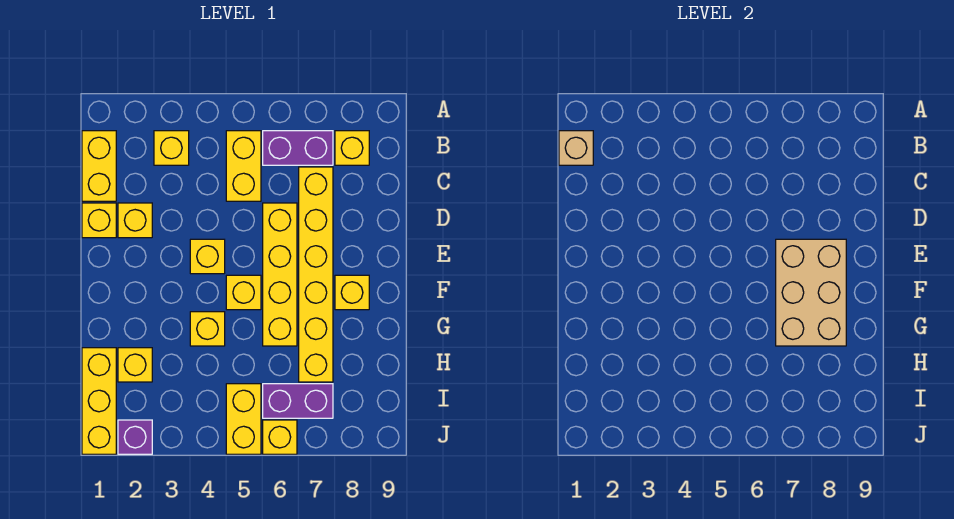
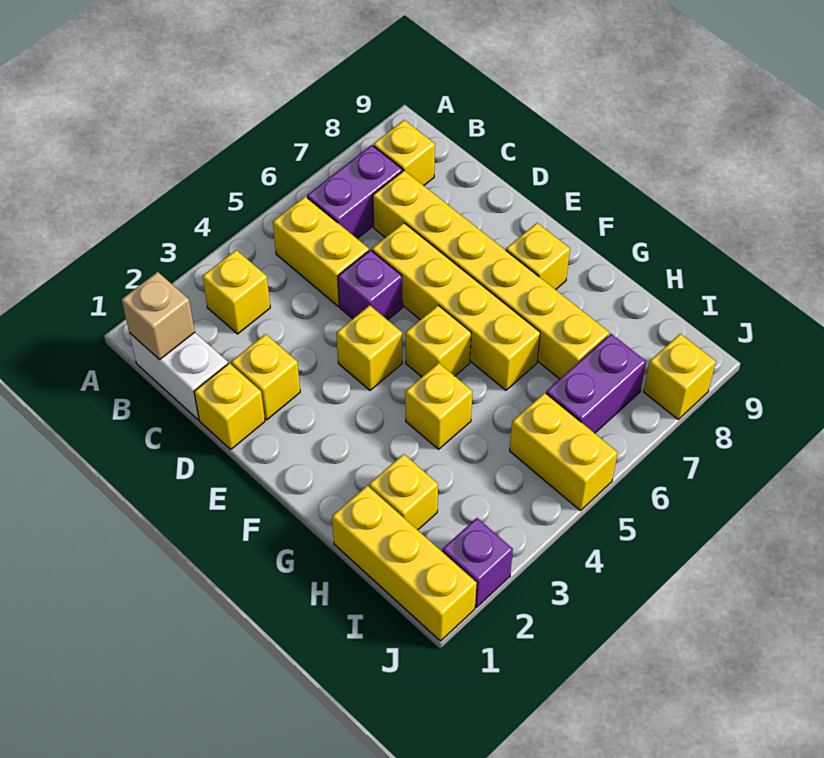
yellow 1x2 brick [82,131,116,201] -> white 1x2 brick [129,332,228,420]
none -> purple 1x1 brick [338,250,403,320]
tan 2x3 brick [776,239,846,346] -> none
yellow 1x1 brick [263,420,297,454] -> yellow 1x1 brick moved to [644,334,716,419]

